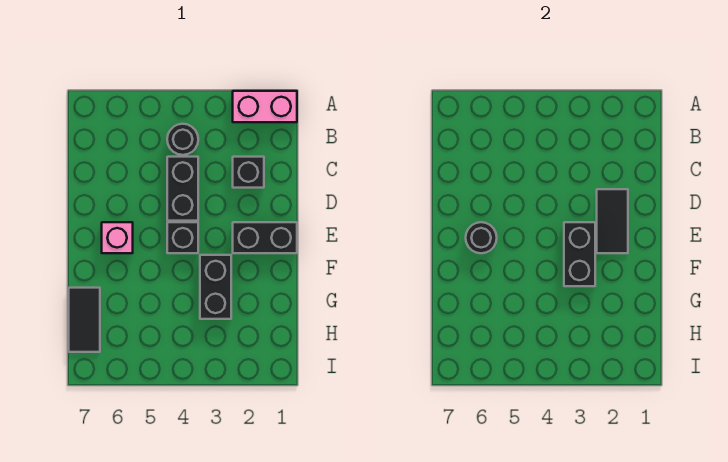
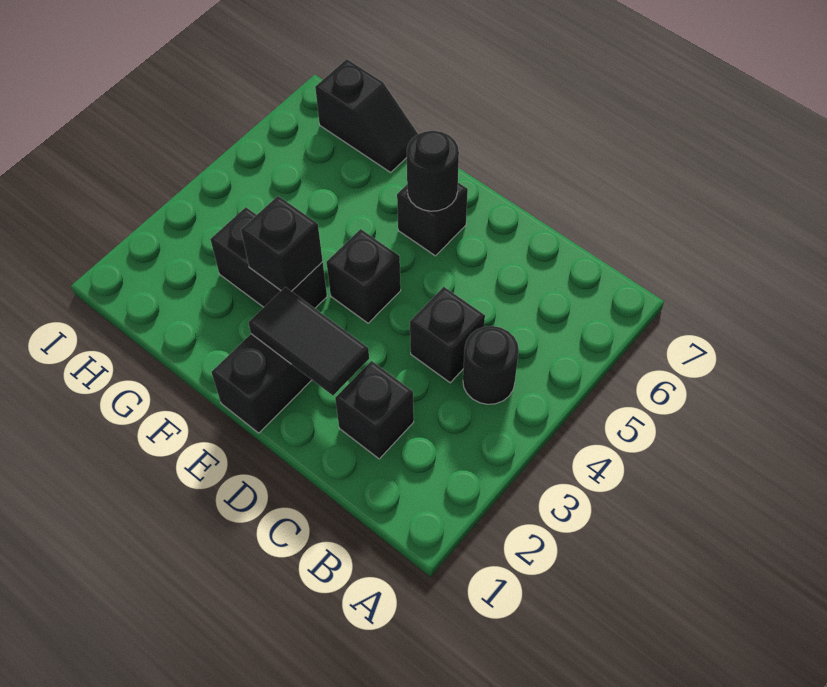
pink 1x2 brick [233,91,297,122] -> none
black 1x2 brick [167,157,198,221] -> black 1x1 brick [410,287,485,383]
black 1x2 brick [564,222,595,286] -> black 1x1 brick [241,196,323,291]
pink 1x1 brick [102,222,133,253] -> black 1x1 brick [397,183,468,256]
black 1x2 tile [69,288,100,352] -> black 1x2 slope [315,59,418,172]

